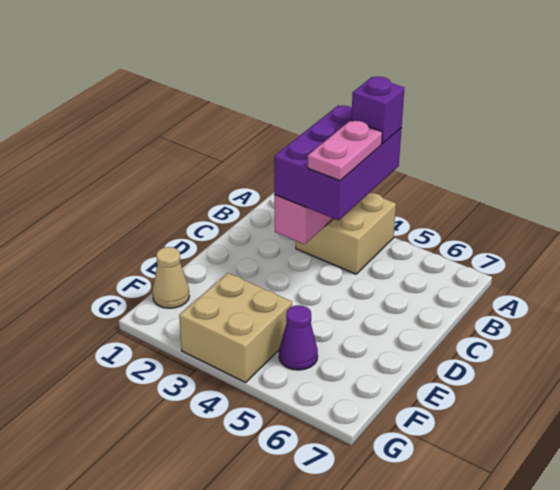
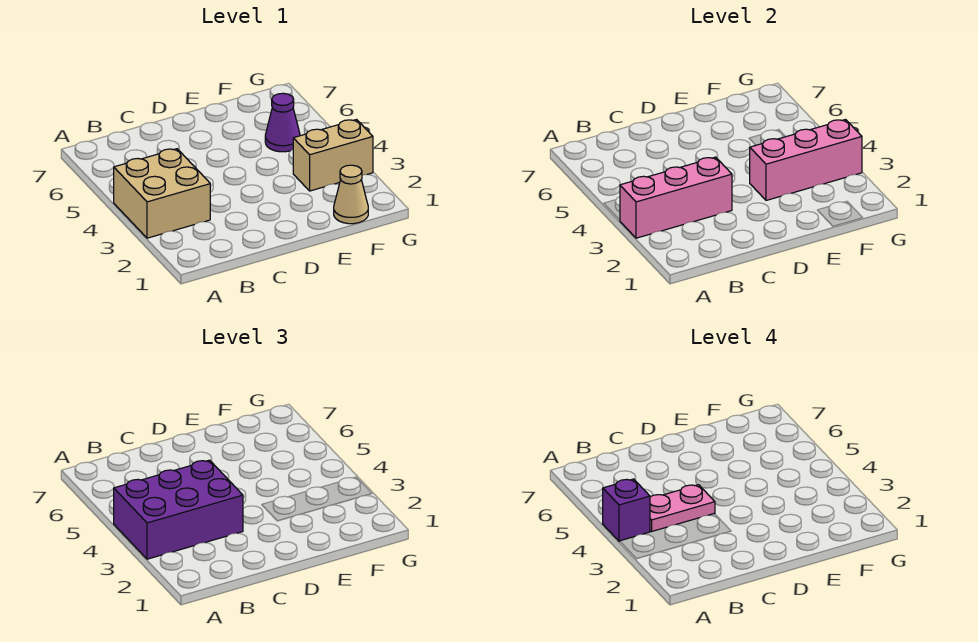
none -> pink 1x3 brick [750,120,862,200]
tan 2x2 brick [179,273,292,383] -> tan 1x2 brick [293,120,373,191]

